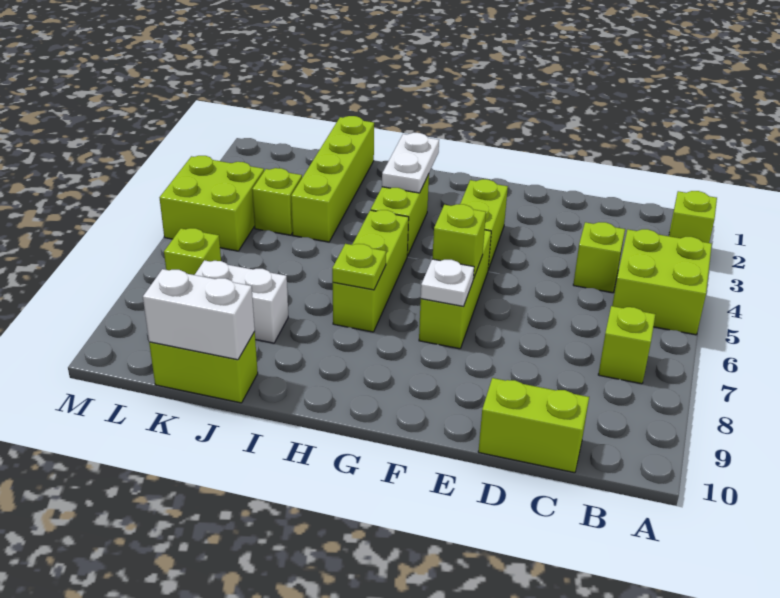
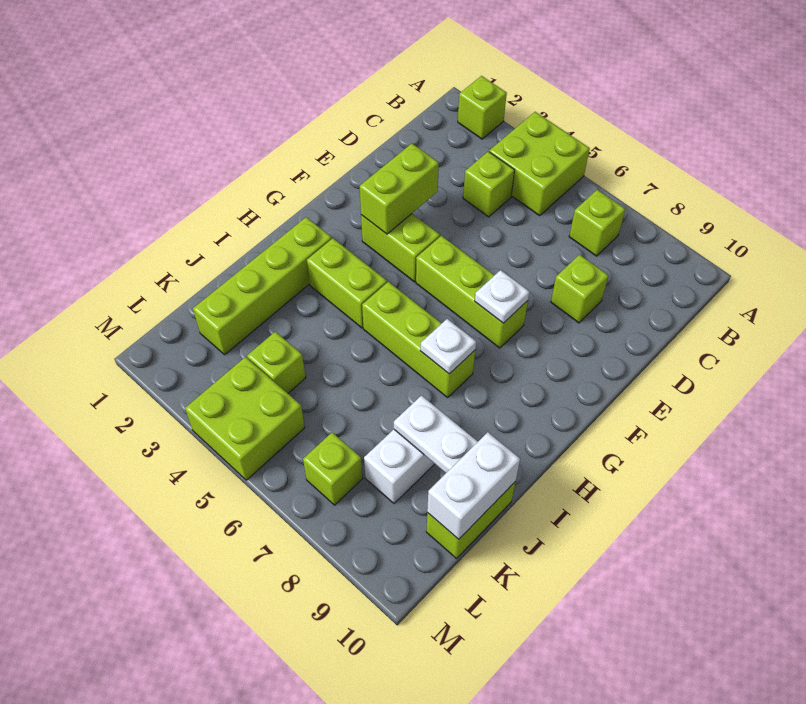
lime 1x2 brick [478,378,589,473] -> lime 1x2 brick moved to [360,144,439,234]
lime 1x1 brick [432,204,486,279] -> lime 1x1 brick moved to [551,255,608,323]
white 1x2 plate [382,133,439,193] -> white 1x2 plate moved to [394,396,478,473]
lime 1x1 plate [332,244,386,290] -> white 1x1 plate [420,319,476,374]
lime 1x4 brick [291,116,374,242] -> lime 1x4 brick turned to [193,217,332,355]

